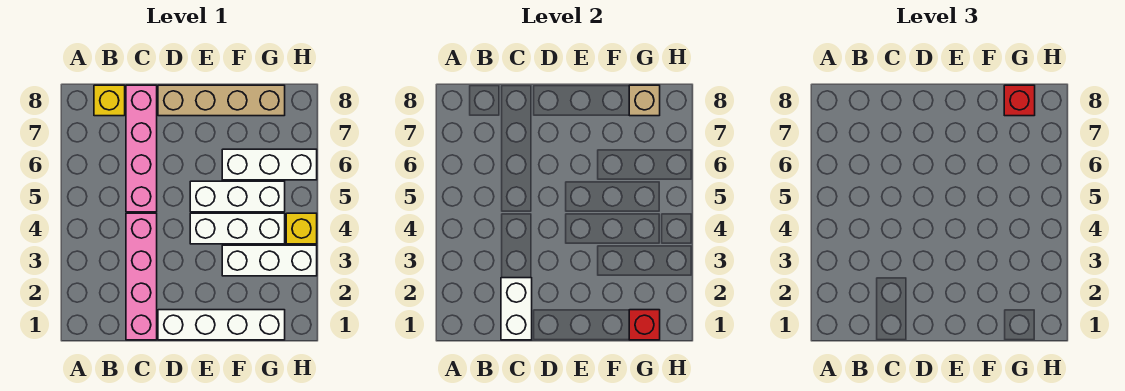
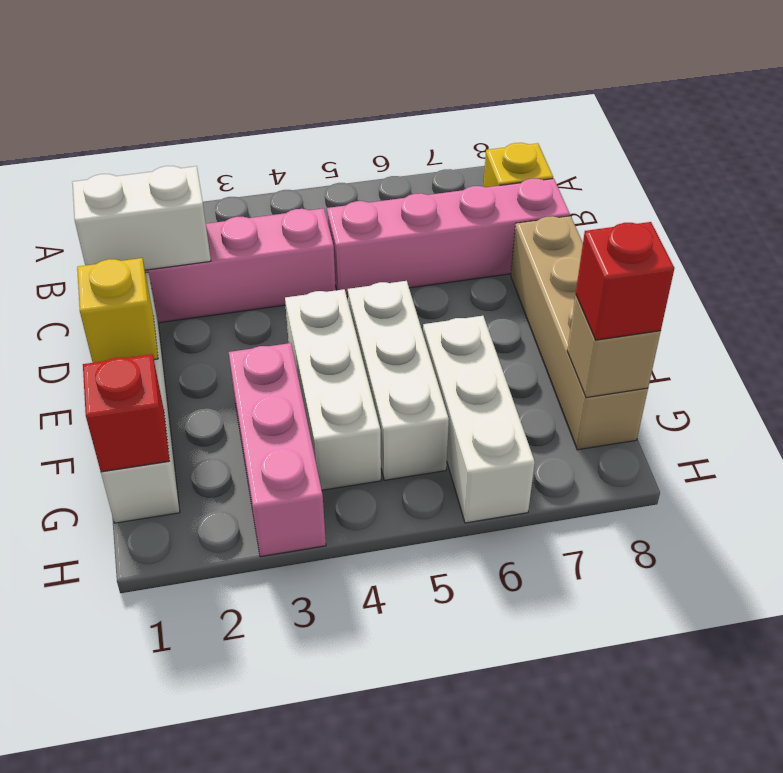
white 1x3 brick [222,245,317,276] -> pink 1x3 brick [229,343,326,557]
yellow 1x1 brick [286,213,317,244] -> yellow 1x1 brick moved to [77,258,158,363]

